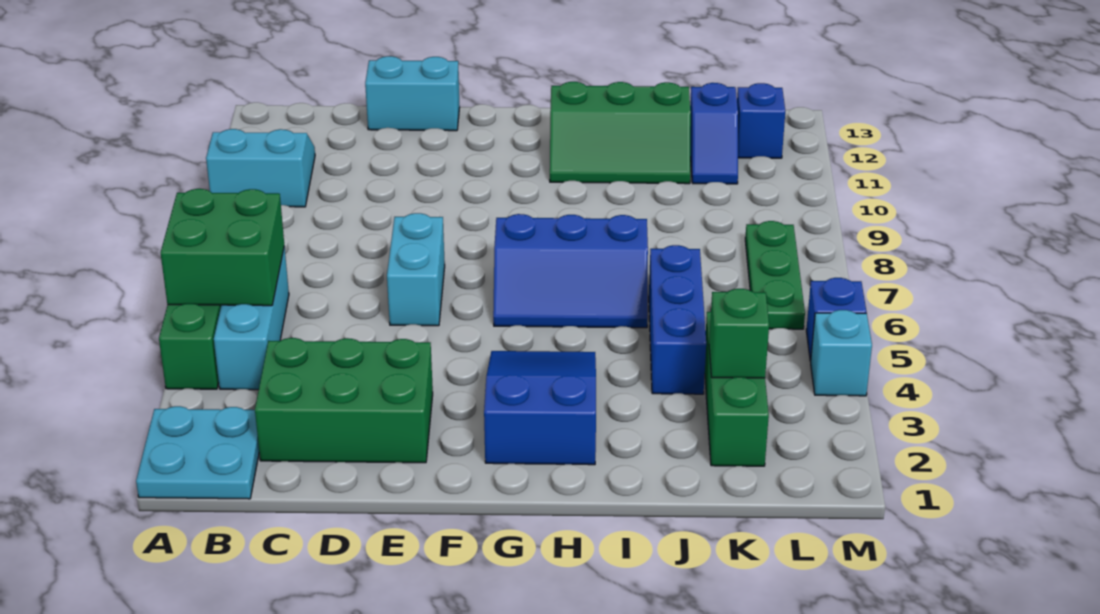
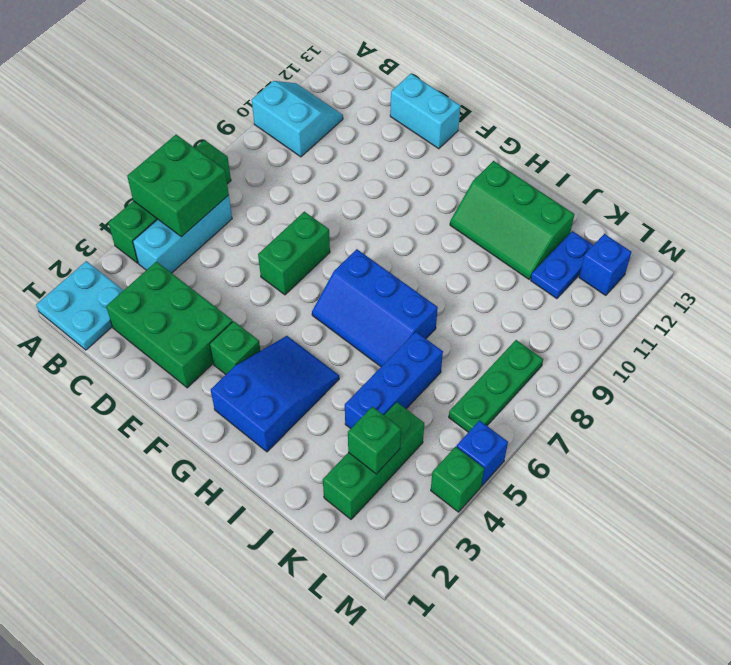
cyan 1x2 brick [387,213,445,326] -> green 1x2 brick [258,212,330,295]
none -> green 1x1 brick [210,321,260,374]
blue 1x2 slope [690,83,738,184] -> blue 1x2 plate [531,231,593,299]
cyan 1x1 brick [811,310,872,396] -> green 1x1 brick [431,447,484,512]

